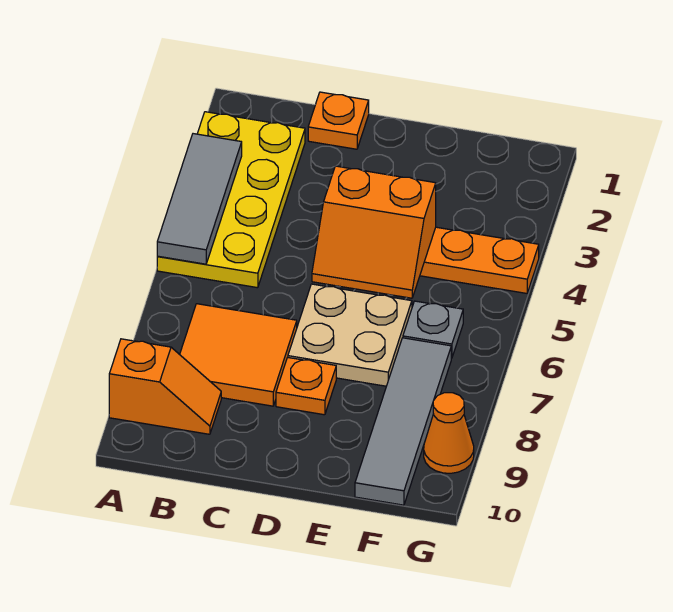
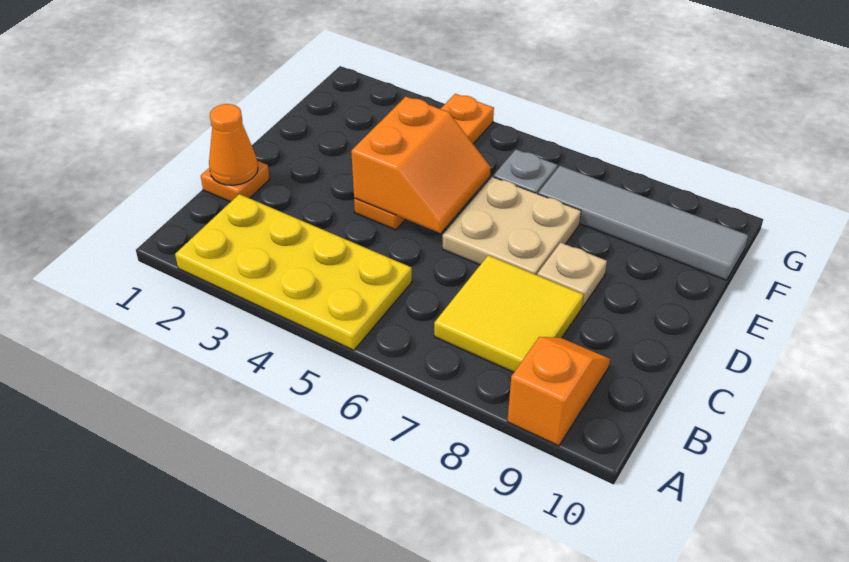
grey 1x3 tile [157,134,242,264] -> none
orange 2x2 tile [180,304,297,406] -> yellow 2x2 tile [434,255,584,372]
orange 1x1 plate [276,358,336,415] -> tan 1x1 plate [537,243,607,307]
orange 1x1 cone [424,393,474,473] -> orange 1x1 cone moved to [209,104,258,185]

